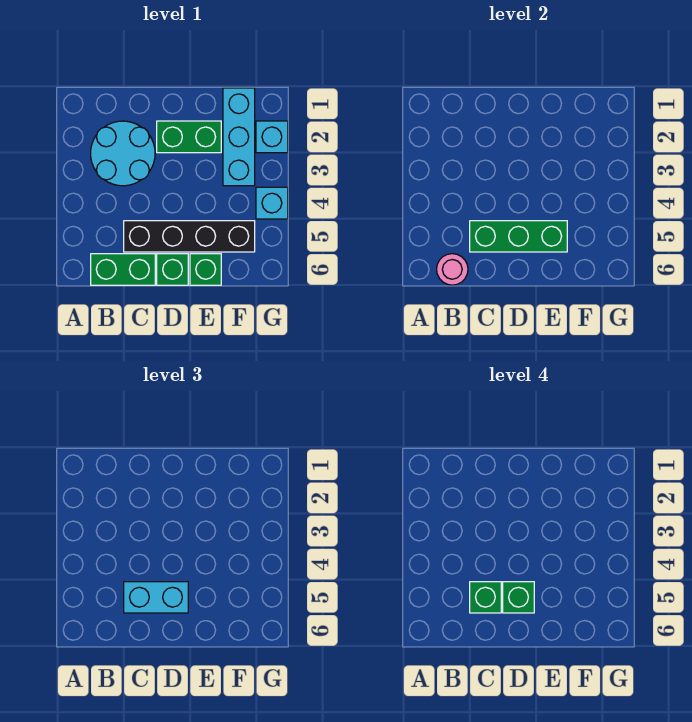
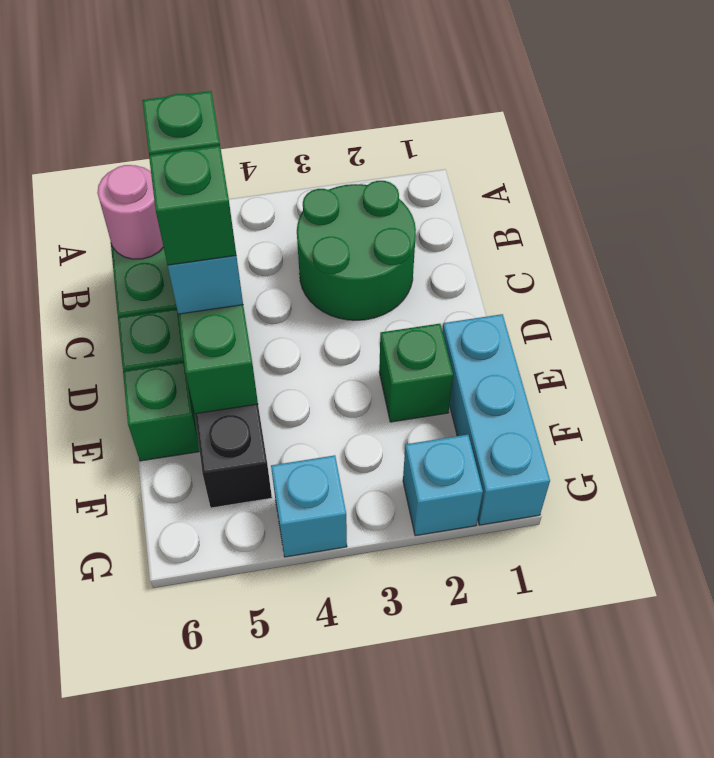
cyan 2x2 round brick [91,121,155,186] -> green 2x2 round brick [297,181,416,320]
green 1x2 brick [157,121,221,153] -> green 1x1 brick [379,324,453,422]
cyan 1x3 brick [223,88,255,186] -> cyan 1x3 brick turned to [442,314,550,525]

